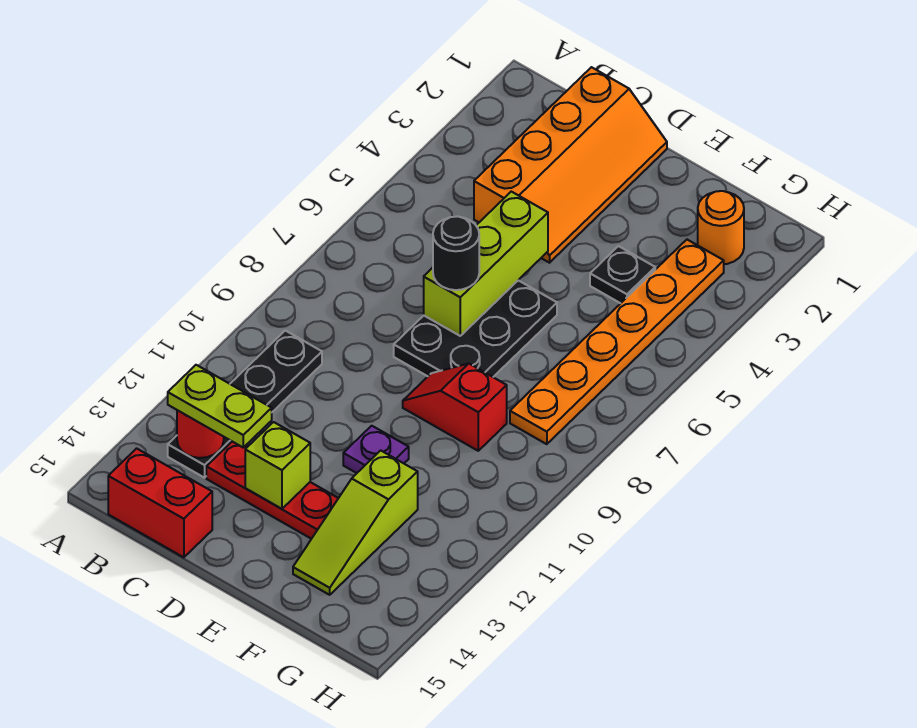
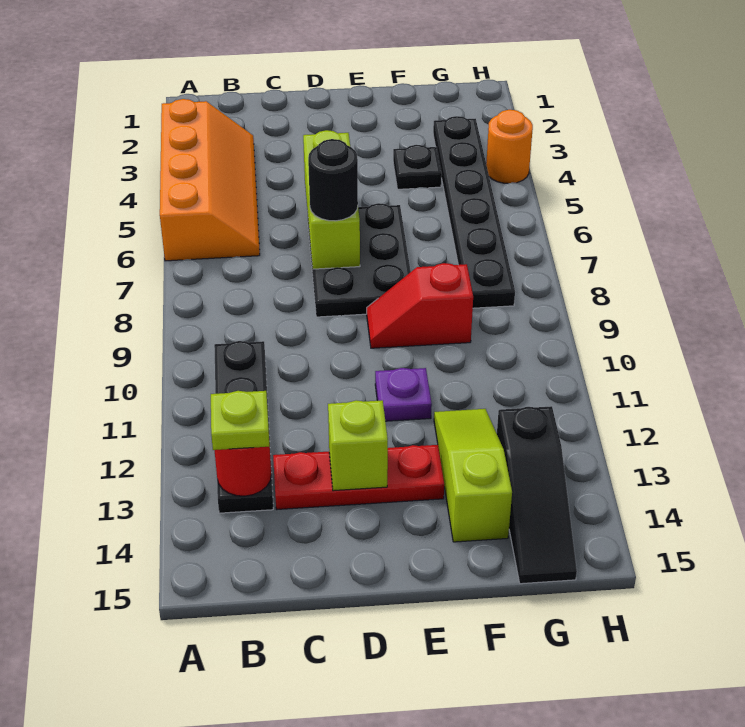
lime 1x2 plate [168,365,272,447] -> lime 1x1 plate [211,391,270,450]
red 1x2 brick [108,448,212,557] -> none
orange 2x4 slope [474,67,667,263] -> orange 2x4 slope moved to [160,99,260,261]
lime 1x3 slope [293,450,418,595] -> lime 1x3 slope turned to [434,409,512,542]
orange 1x1 round brick [698,191,744,264] -> orange 1x1 round brick moved to [486,110,533,183]
orange 1x6 plate [510,240,724,444] -> black 1x6 plate [433,116,515,308]
none -> black 1x3 slope [497,406,577,584]

